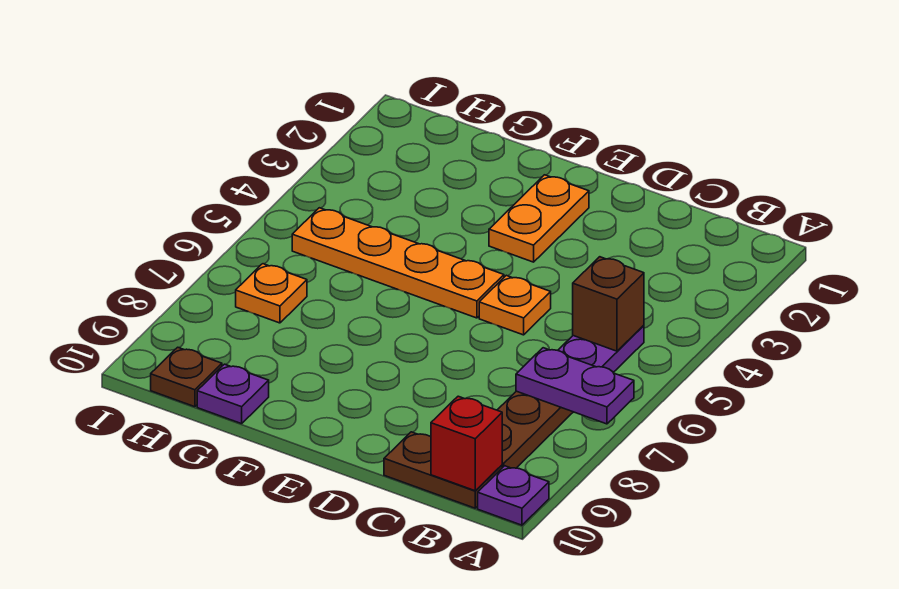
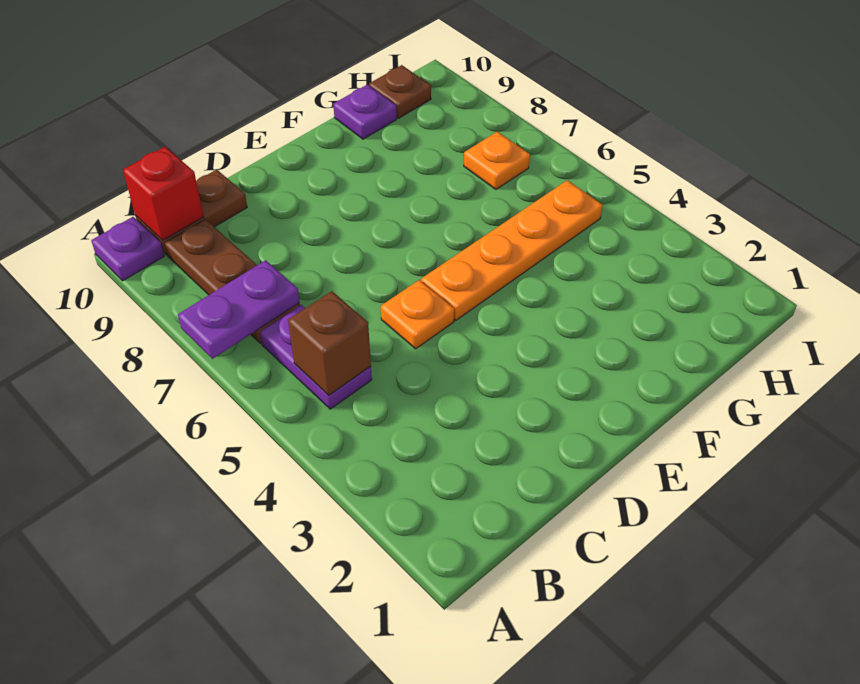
orange 1x2 plate [489,175,589,262] -> none

